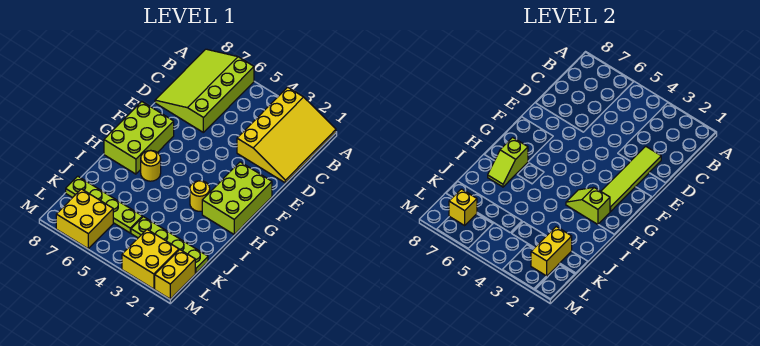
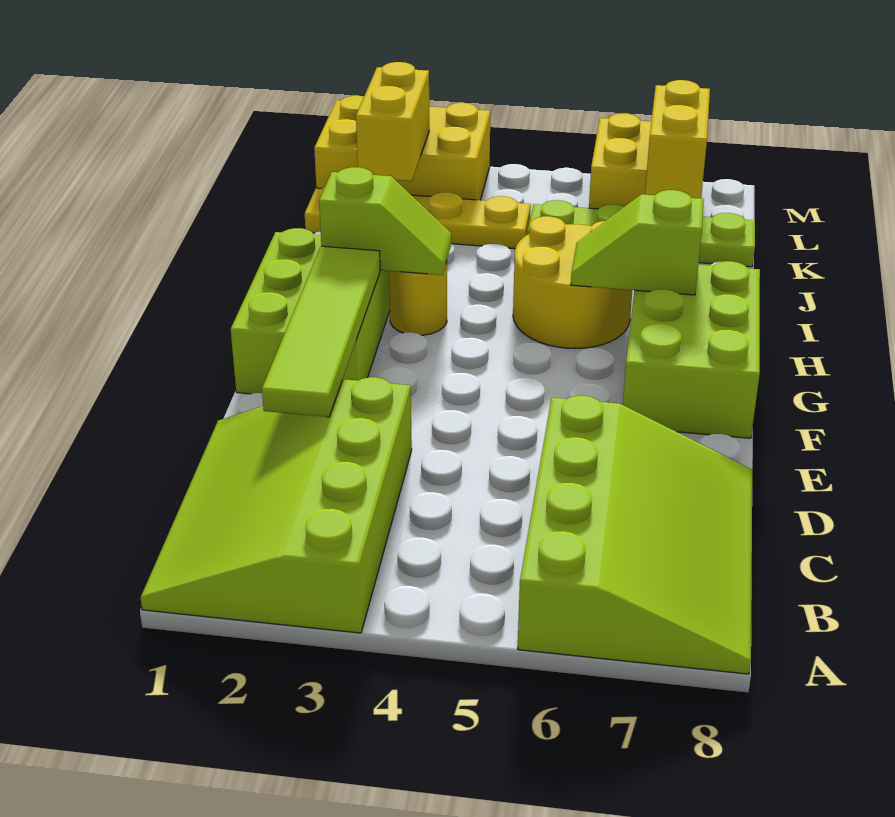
yellow 3x4 slope [237,87,336,183] -> lime 3x4 slope [141,377,412,633]
yellow 1x1 round brick [141,151,161,181] -> yellow 2x2 round brick [513,216,632,349]
lime 1x2 slope [488,137,528,187] -> lime 1x2 slope turned to [571,190,704,295]
lime 1x4 plate [131,217,208,273] -> yellow 1x4 plate [305,187,531,249]
yellow 1x1 brick [449,189,477,225] -> yellow 1x2 brick [645,80,710,199]

